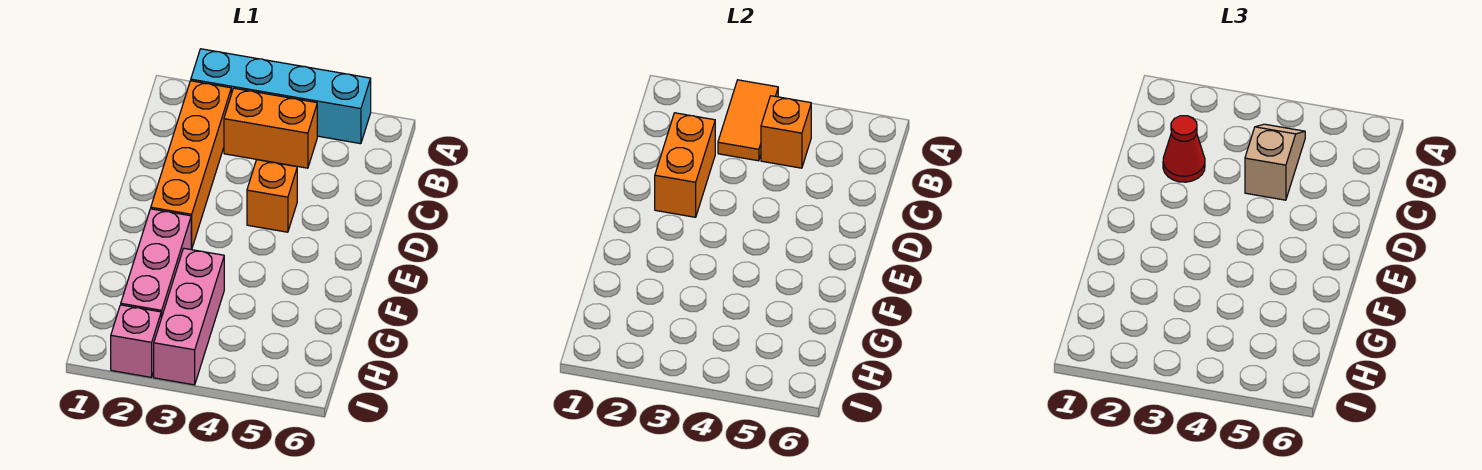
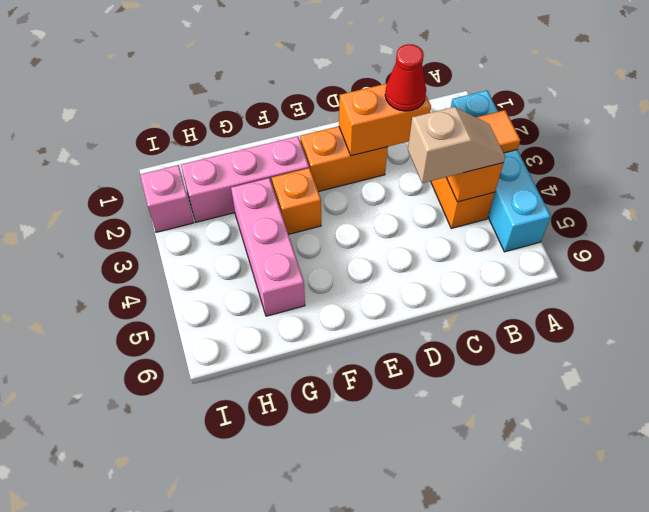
orange 1x4 brick [151,81,231,249] -> orange 1x2 brick [300,126,388,192]
orange 1x1 brick [247,160,297,232] -> orange 1x1 brick moved to [272,168,321,234]
pink 1x3 brick [154,248,224,385] -> pink 1x3 brick turned to [231,178,305,316]

